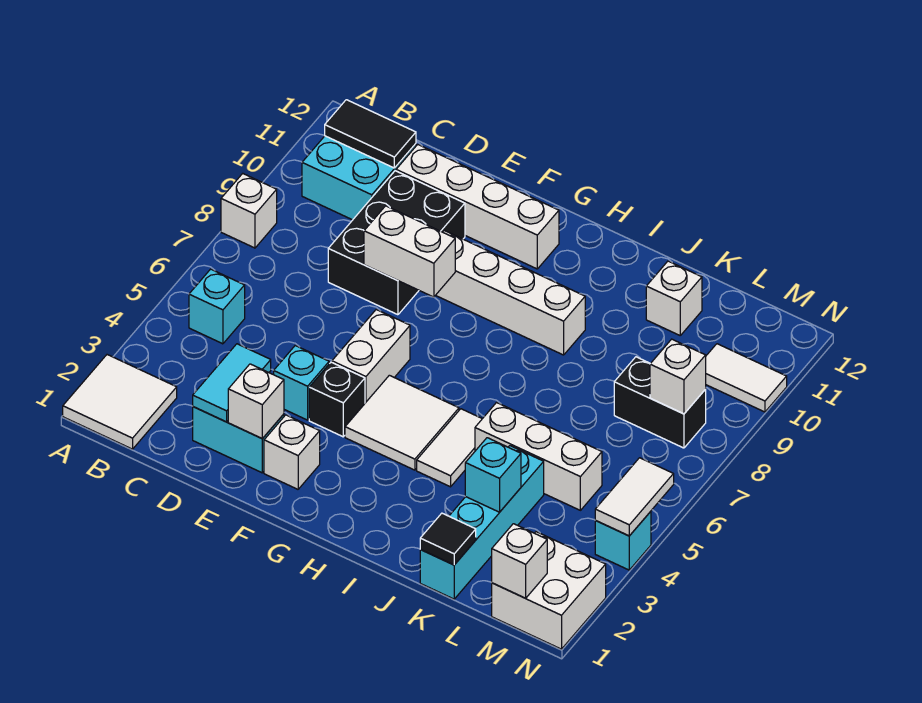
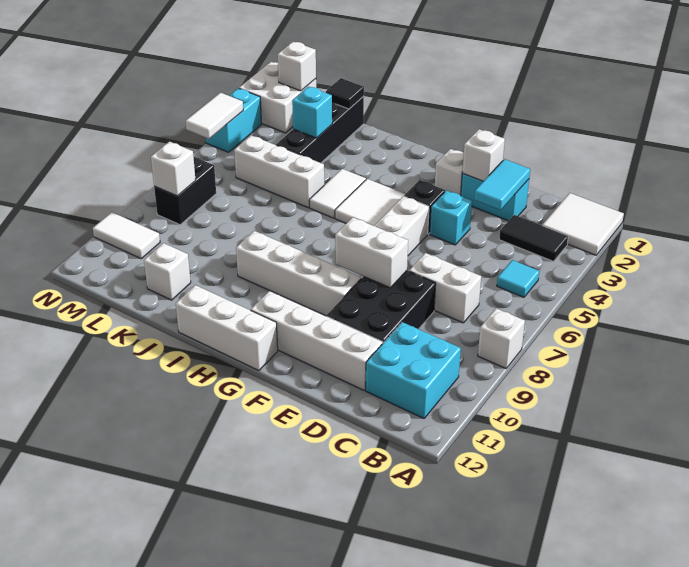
cyan 1x1 brick [189,269,245,344] -> cyan 1x1 tile [497,260,539,297]
black 1x2 tile [325,100,416,168] -> black 1x2 tile moved to [499,215,568,261]
none -> white 1x2 brick [409,253,481,323]
none -> white 1x3 brick [176,285,278,371]
cyan 1x4 brick [420,446,544,599] -> black 1x4 brick [276,96,364,163]
black 1x2 brick [614,357,706,448] -> black 1x2 brick turned to [154,157,216,225]
cyan 1x1 brick [595,511,651,570] -> cyan 1x2 brick [206,88,262,152]

